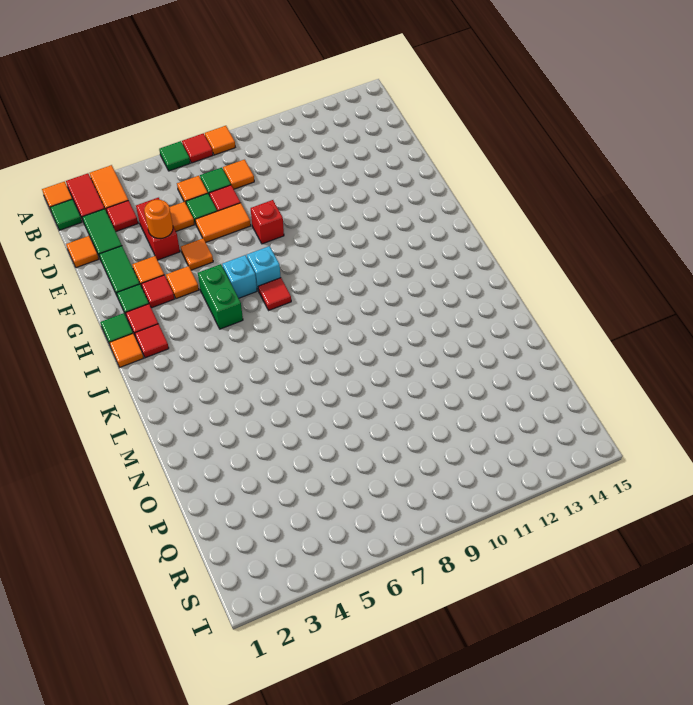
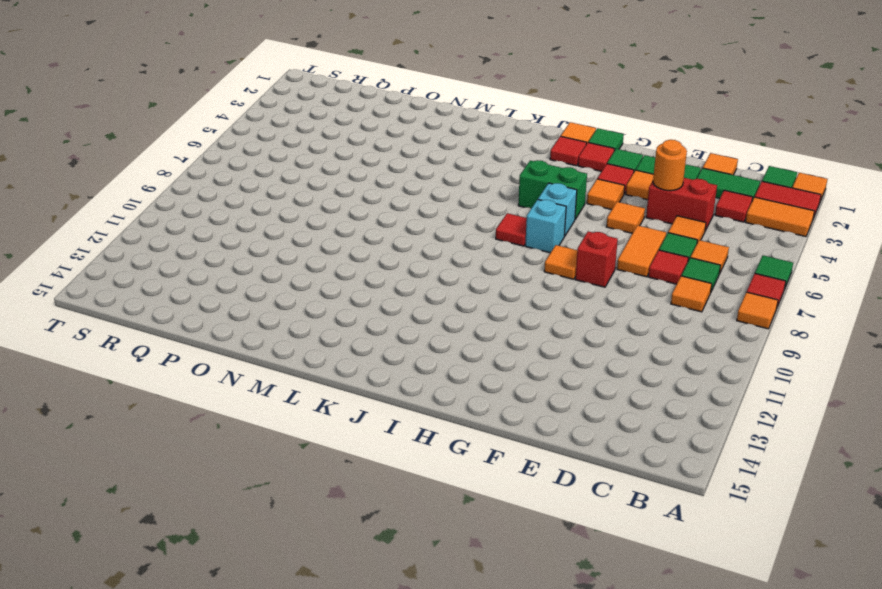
none -> orange 1x1 tile [544,245,577,279]

